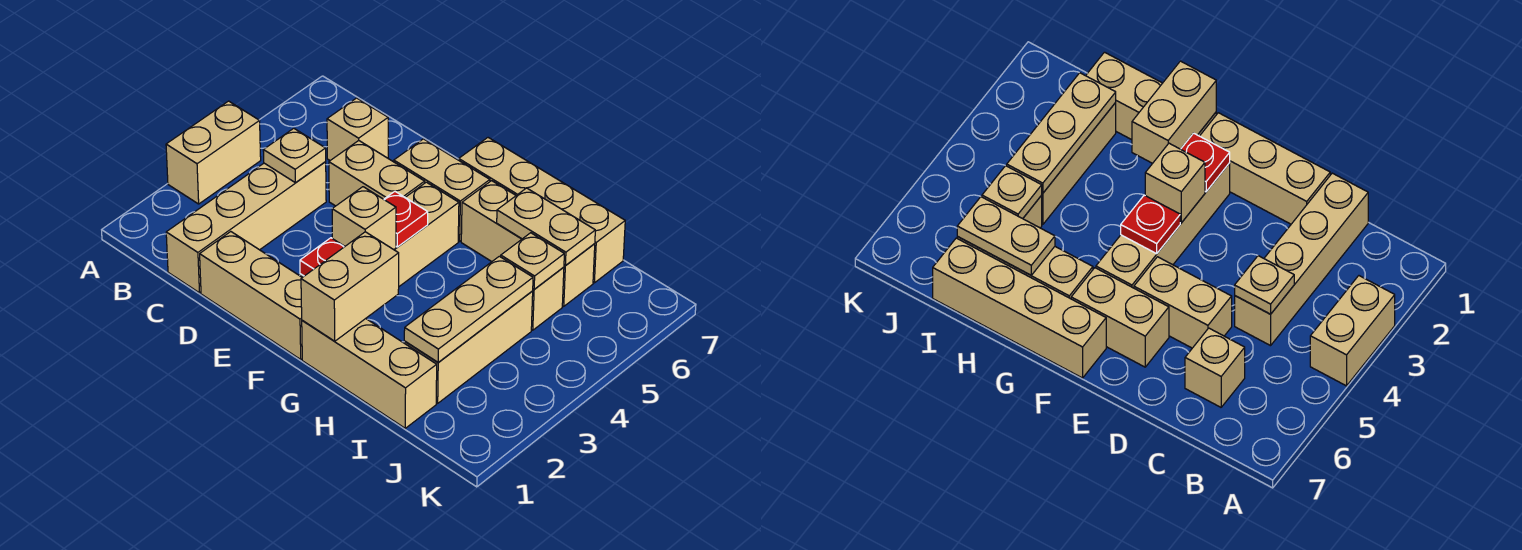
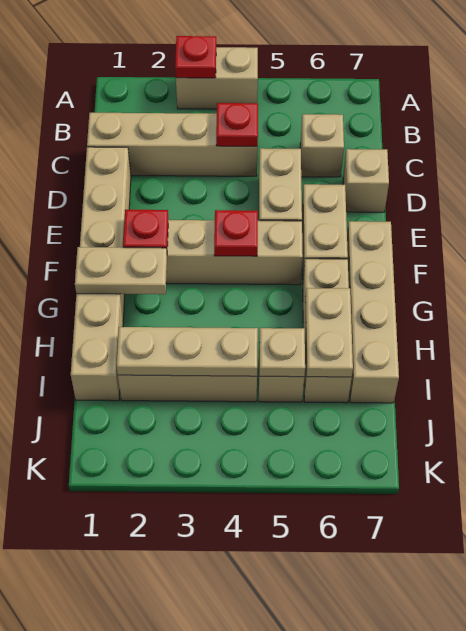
none -> red 1x1 plate [175,36,216,78]
tan 1x1 plate [263,128,326,183] -> red 1x1 plate [216,103,258,146]
tan 1x1 brick [332,187,396,250] -> tan 1x1 brick moved to [343,149,389,212]
tan 1x2 brick [301,232,399,341] -> tan 1x2 plate [75,247,167,294]

